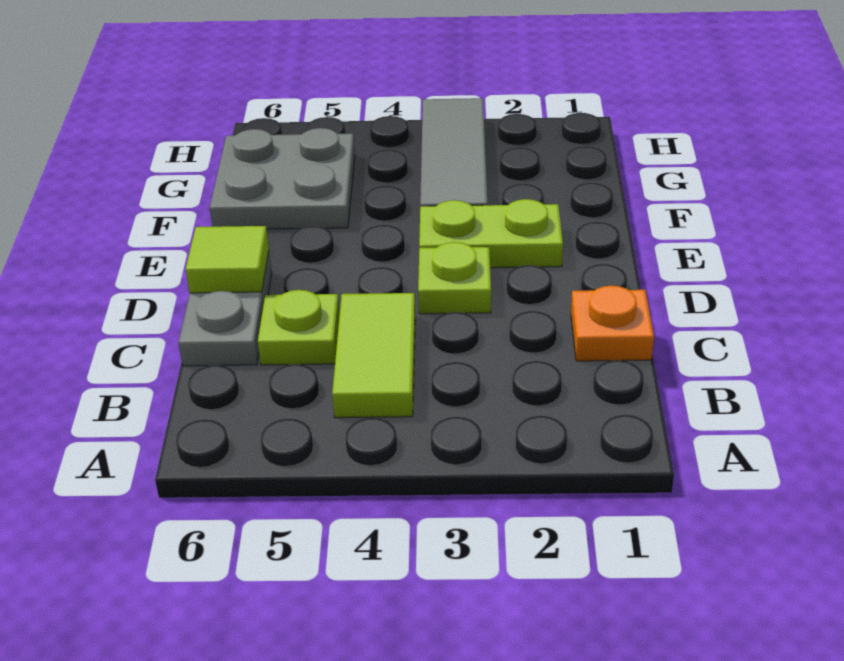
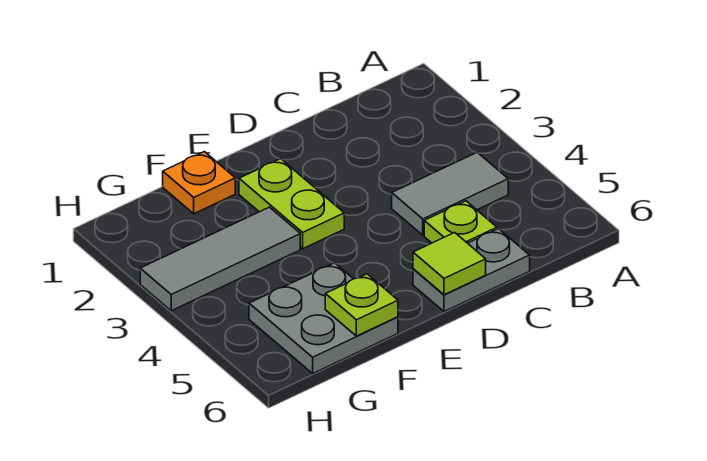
lime 1x2 tile [332,293,415,418] -> grey 1x2 tile [392,152,508,235]
orange 1x1 plate [571,286,654,361] -> orange 1x1 plate moved to [163,152,235,214]
lime 1x1 plate [418,242,491,314] -> lime 1x1 plate moved to [325,274,398,336]

